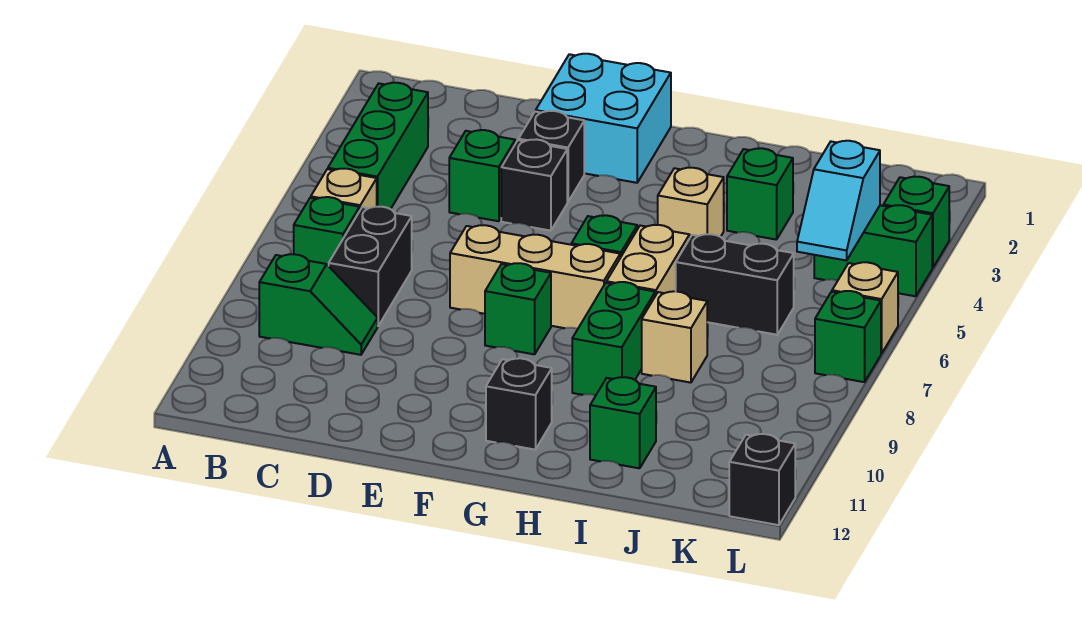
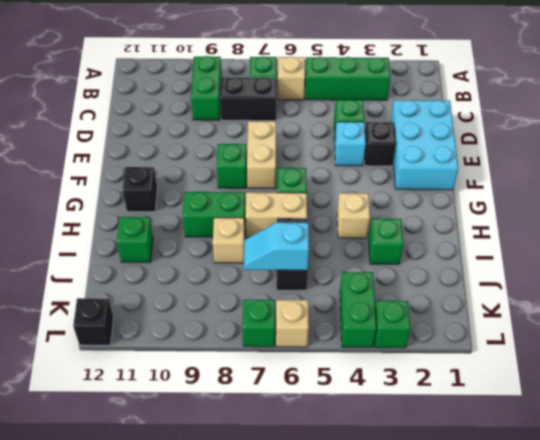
green 1x2 slope [259,254,378,355] -> green 1x2 brick [191,56,222,120]
cyan 2x2 brick [536,54,671,183] -> cyan 2x3 brick [390,100,458,190]
black 1x1 brick [501,139,567,231] -> cyan 1x1 brick [335,122,366,166]
tan 1x3 brick [450,225,620,329] -> tan 1x2 brick [247,121,276,189]
cyan 1x2 slope [797,141,880,261] -> cyan 1x2 slope moved to [244,222,309,270]

